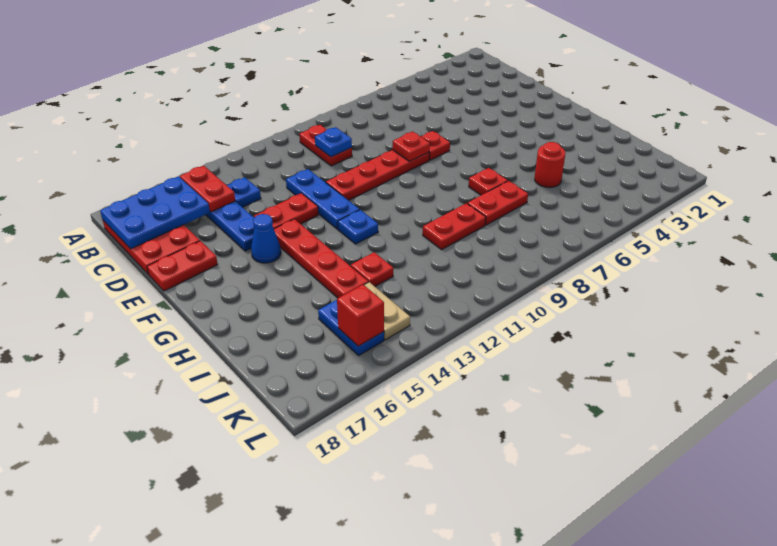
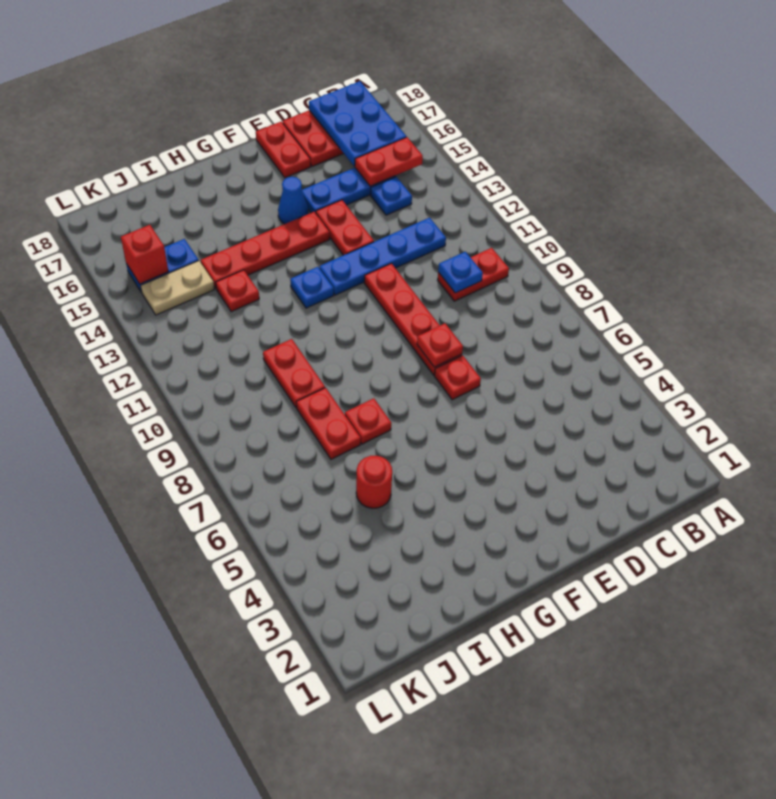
blue 1x3 plate [286,169,359,229] -> blue 1x4 plate [319,218,446,295]

